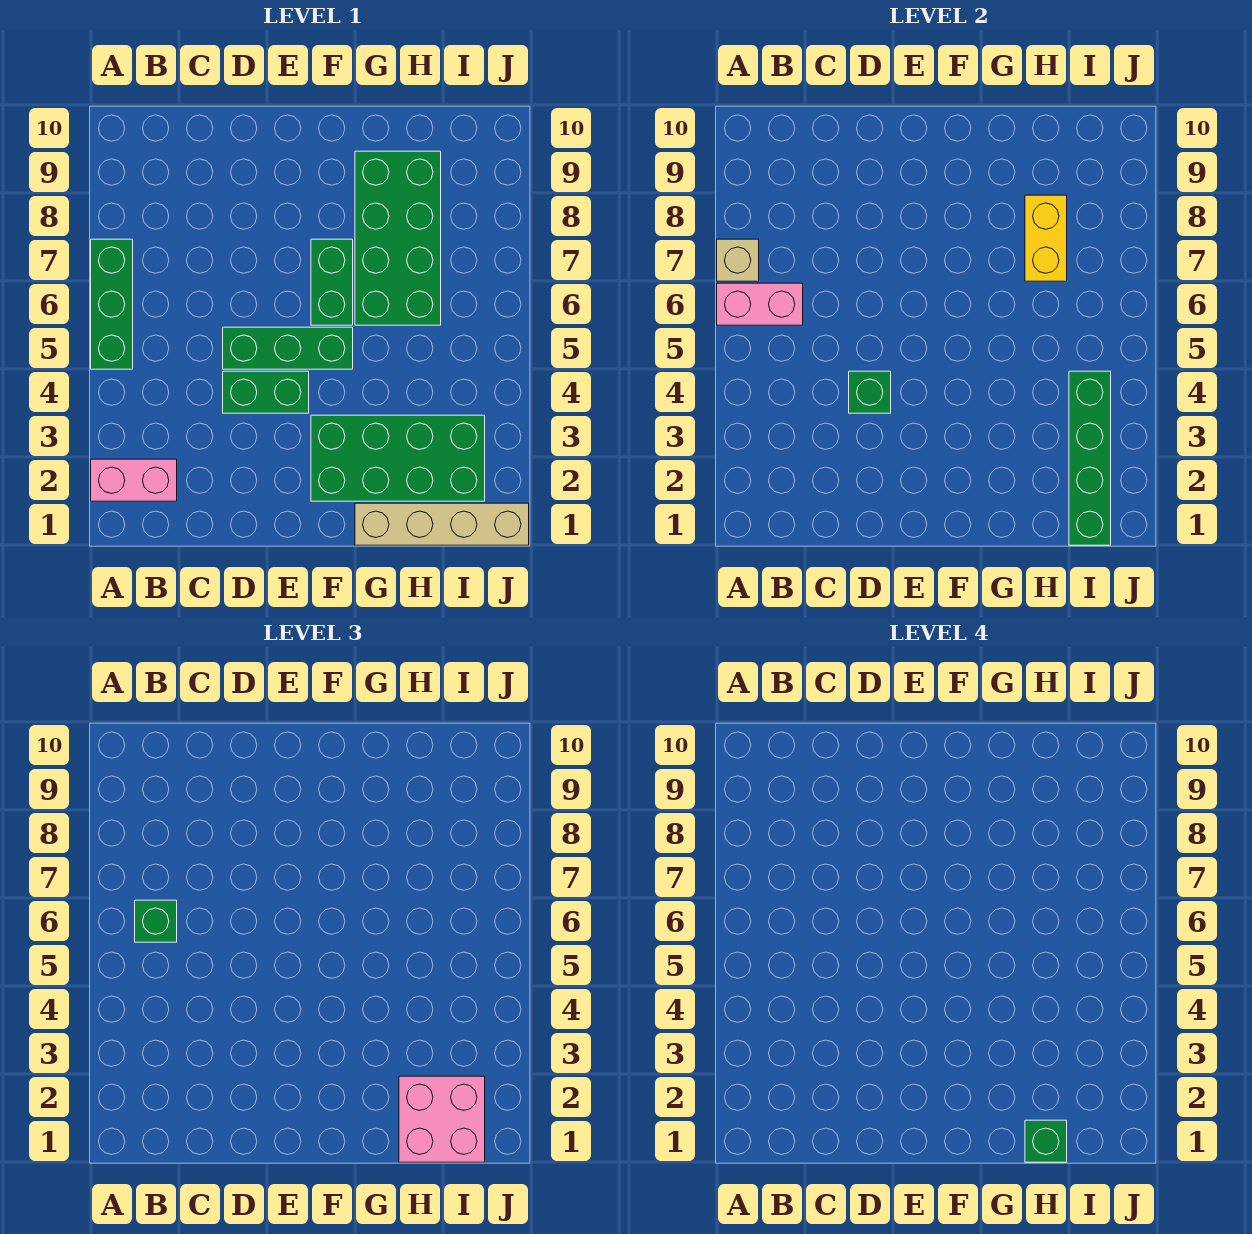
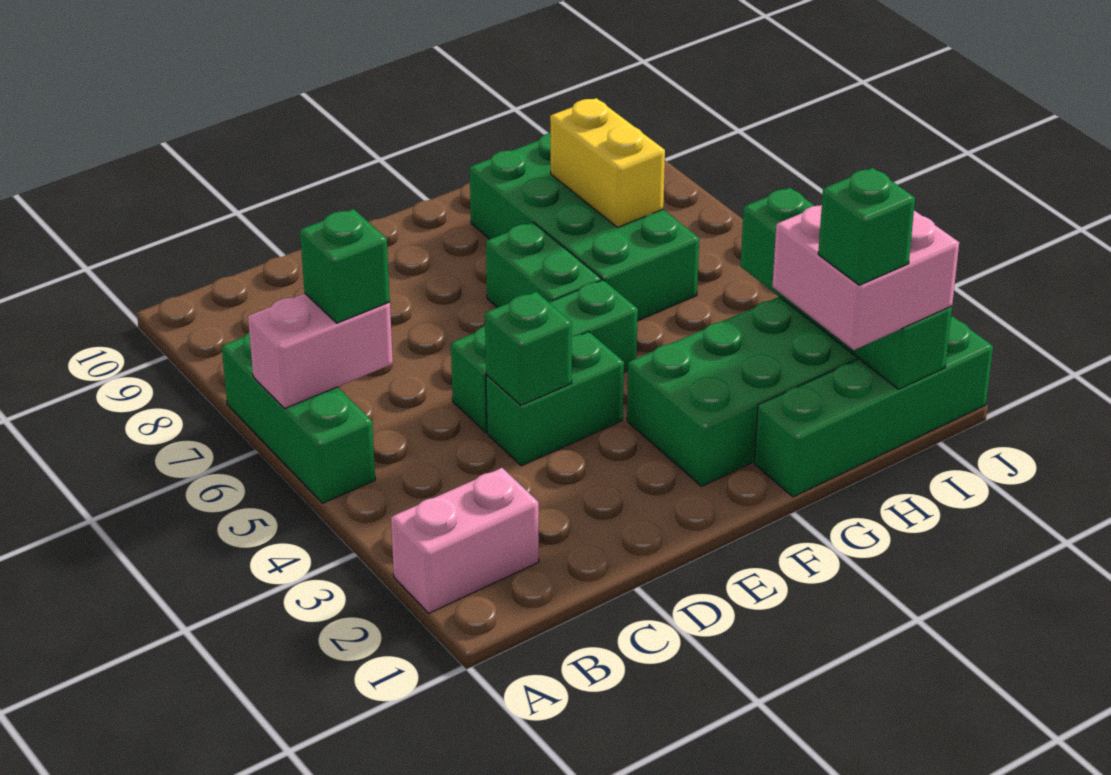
tan 1x1 brick [717,239,759,281] -> none
tan 1x4 brick [355,503,529,545] -> green 1x4 brick [755,317,993,497]

